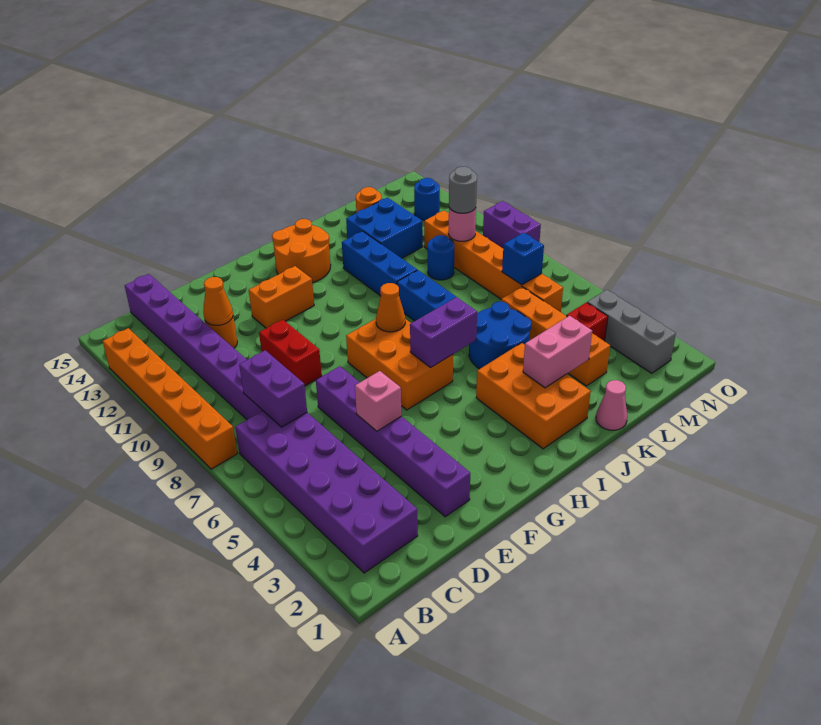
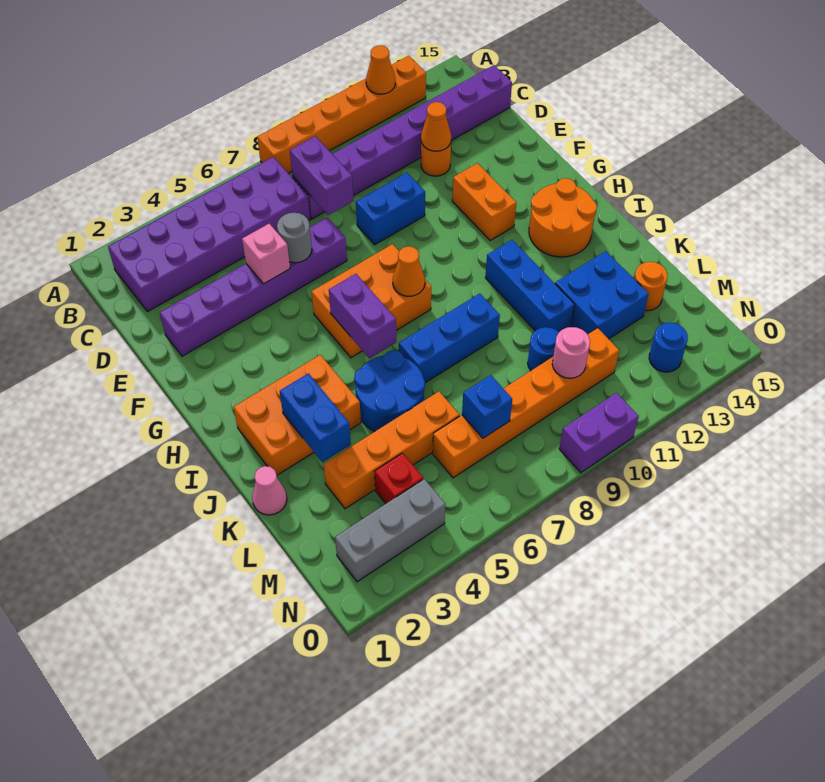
none -> orange 1x1 cone [366,45,395,94]
purple 1x2 brick [239,350,307,427] -> purple 1x2 brick turned to [290,136,353,215]
red 1x2 brick [259,319,322,386] -> blue 1x2 brick [356,173,425,245]
pink 1x2 brick [523,316,592,388] -> blue 1x2 brick [280,373,351,462]
blue 1x3 brick [342,231,417,296] -> blue 1x3 brick turned to [485,240,575,332]
grey 1x1 round brick [449,167,477,213] -> grey 1x1 round brick moved to [277,213,312,263]

